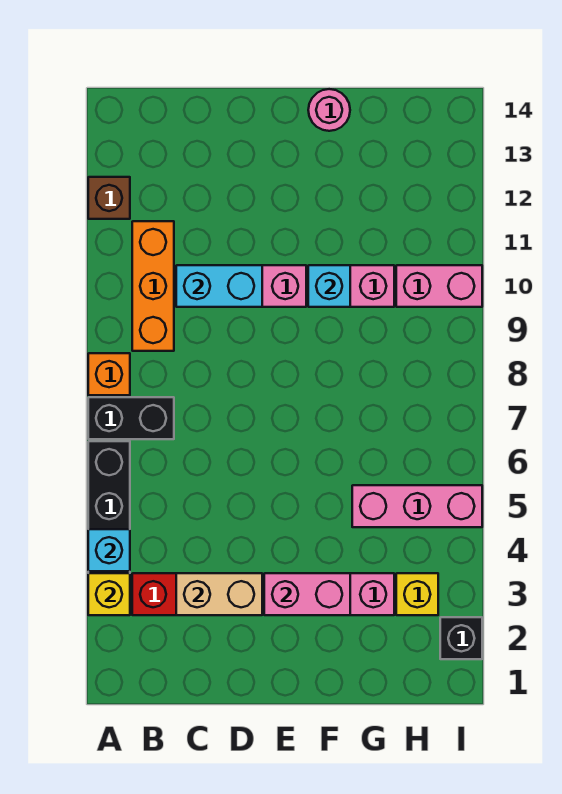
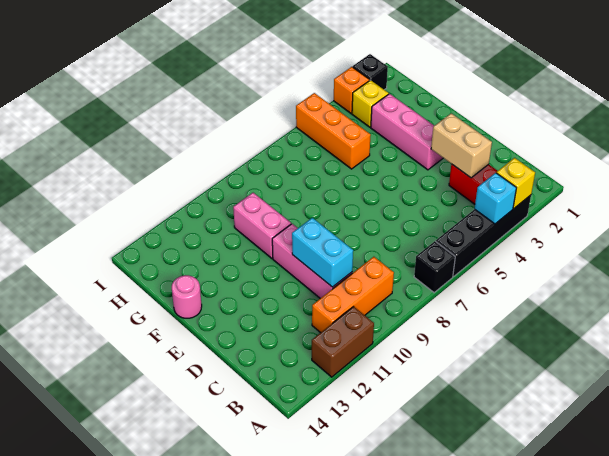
black 1x2 brick [88,397,174,439] -> black 1x1 brick [414,241,455,293]
orange 1x1 brick [88,353,130,395] -> orange 1x1 brick moved to [334,67,370,113]
brown 1x1 brick [88,177,130,219] -> brown 1x2 brick [312,307,374,377]
pink 1x2 brick [264,573,350,615] -> none
cyan 1x1 brick [308,265,350,307] -> none
pink 1x3 brick [352,485,482,527] -> orange 1x3 brick [296,93,371,169]
pink 1x2 brick [396,265,482,307] -> none

